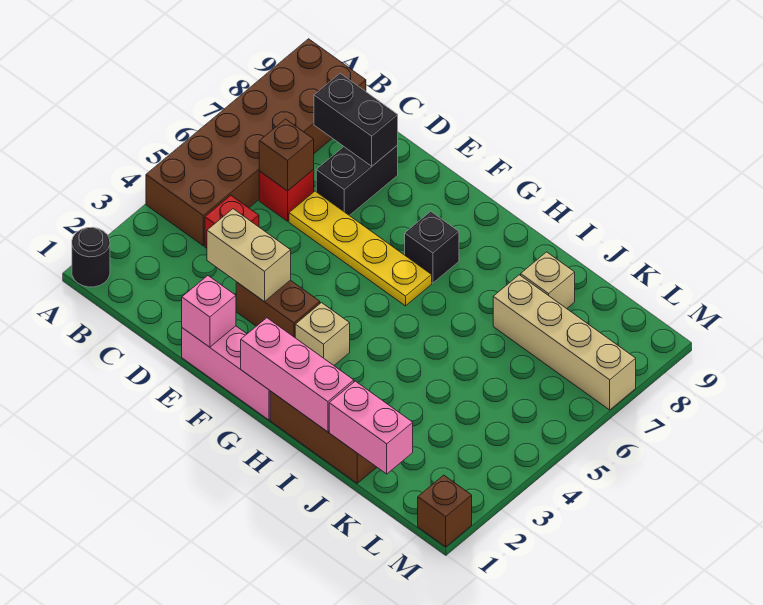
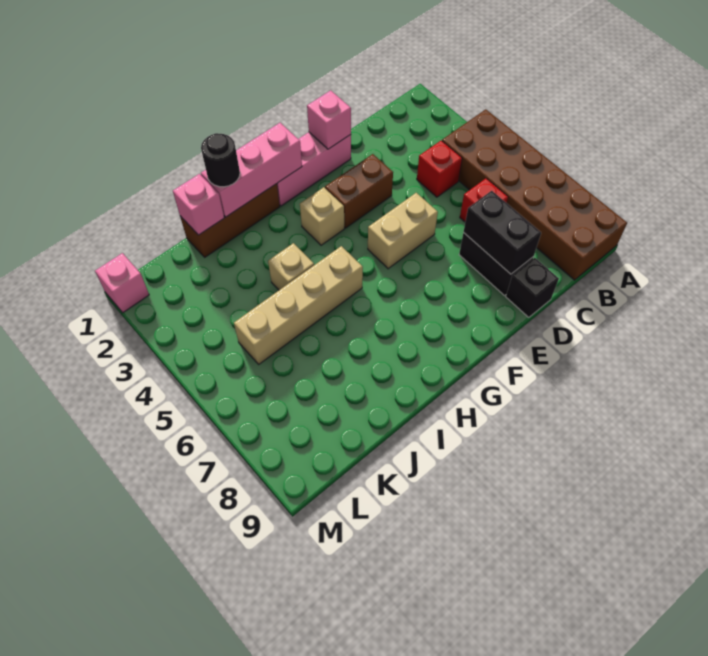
black 1x1 round brick [72,227,110,287] -> black 1x1 round brick moved to [201,133,240,187]
brown 1x1 brick [259,119,314,191] -> none
black 1x2 brick [314,73,398,166] -> black 1x2 brick turned to [463,191,541,274]
tan 1x2 brick [207,209,291,302] -> tan 1x2 brick moved to [368,193,438,269]
yellow 1x4 plate [289,191,432,306] -> none
black 1x1 brick [405,211,459,283] -> black 1x1 brick moved to [506,258,559,317]
pink 1x2 brick [329,381,413,474] -> pink 1x1 brick [173,174,224,235]
tan 1x4 brick [493,275,636,410] -> tan 1x4 brick moved to [234,246,363,364]
tan 1x1 brick [521,252,575,309] -> tan 1x1 brick moved to [268,243,314,290]
brown 1x1 brick [418,475,472,547] -> pink 1x1 brick [95,253,149,313]

